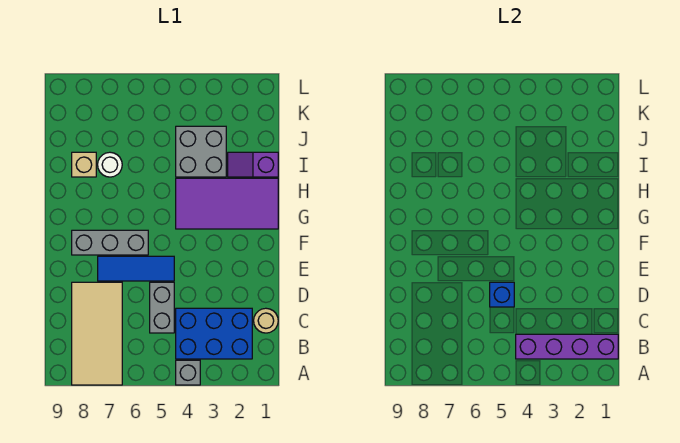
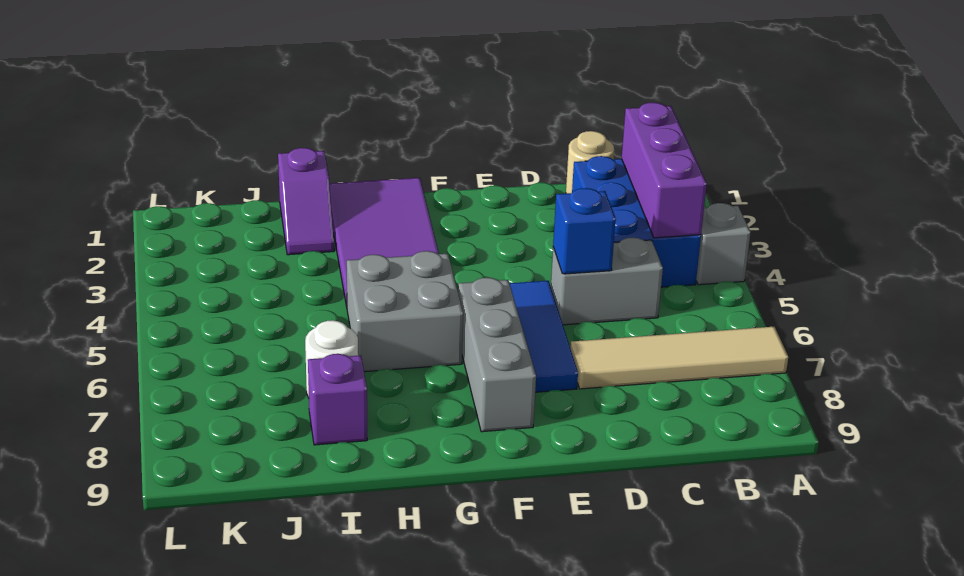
tan 2x4 tile [72,282,122,385] -> tan 1x4 tile [570,327,788,389]
purple 1x4 brick [516,334,618,359] -> purple 1x3 brick [622,103,707,238]
grey 2x2 brick [176,126,226,177] -> grey 2x2 brick moved to [347,251,463,372]
tan 1x1 brick [72,152,96,177] -> purple 1x1 brick [308,354,367,445]

